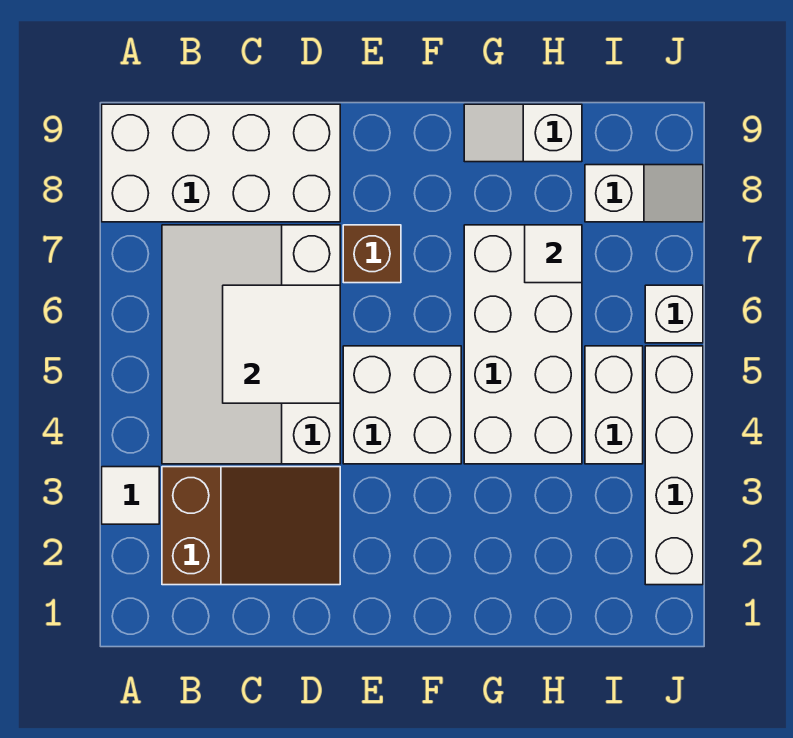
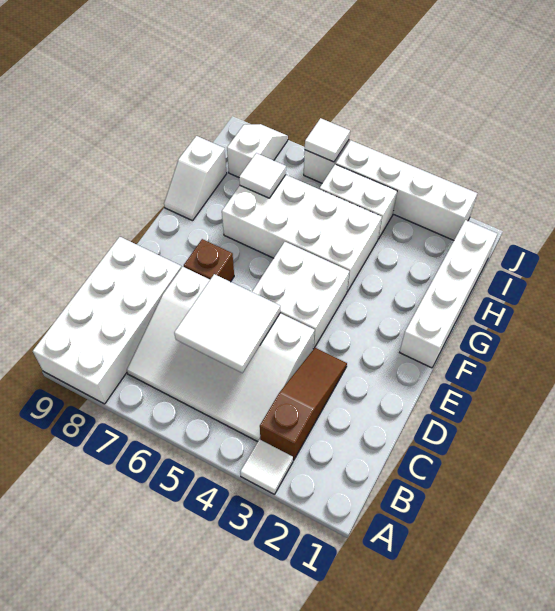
brown 2x3 slope [162,467,340,585] -> brown 1x3 slope [260,348,347,460]
none -> white 1x4 brick [400,220,497,368]
none -> white 1x1 tile [305,118,350,162]

